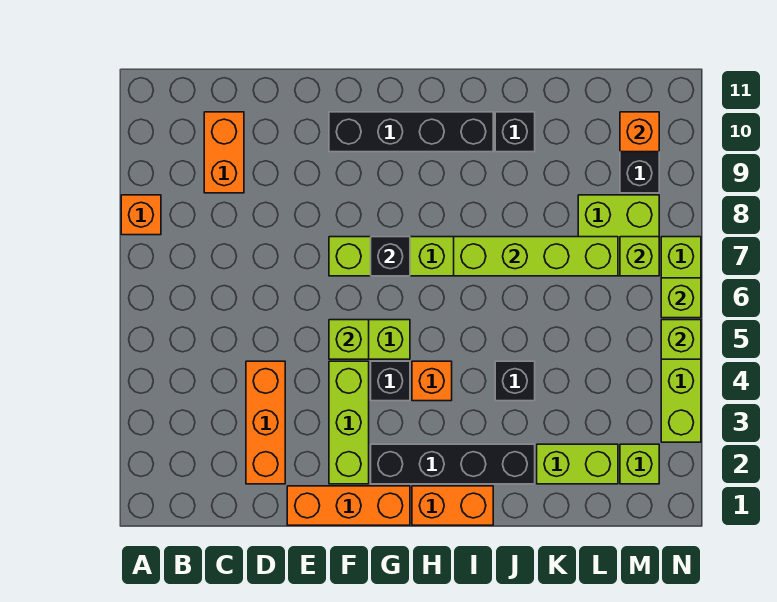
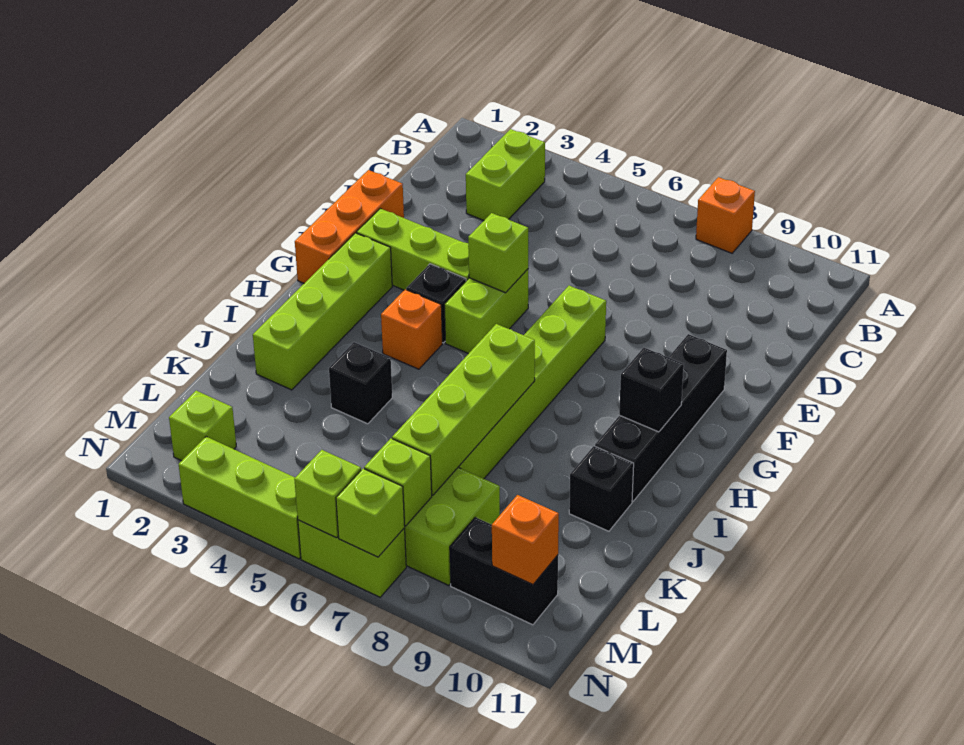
orange 1x2 brick [204,112,244,193] -> none
orange 1x3 brick [246,361,285,484] -> none
black 1x4 brick [371,444,535,484] -> lime 1x4 brick [253,233,392,390]
black 1x1 brick [371,237,410,276] -> black 1x1 brick moved to [619,348,684,432]
orange 1x2 brick [412,486,493,525] -> none
lime 1x2 brick [537,444,618,484] -> lime 1x2 brick moved to [466,129,545,220]
lime 1x1 brick [661,320,701,359] -> lime 1x1 brick moved to [336,469,405,557]

